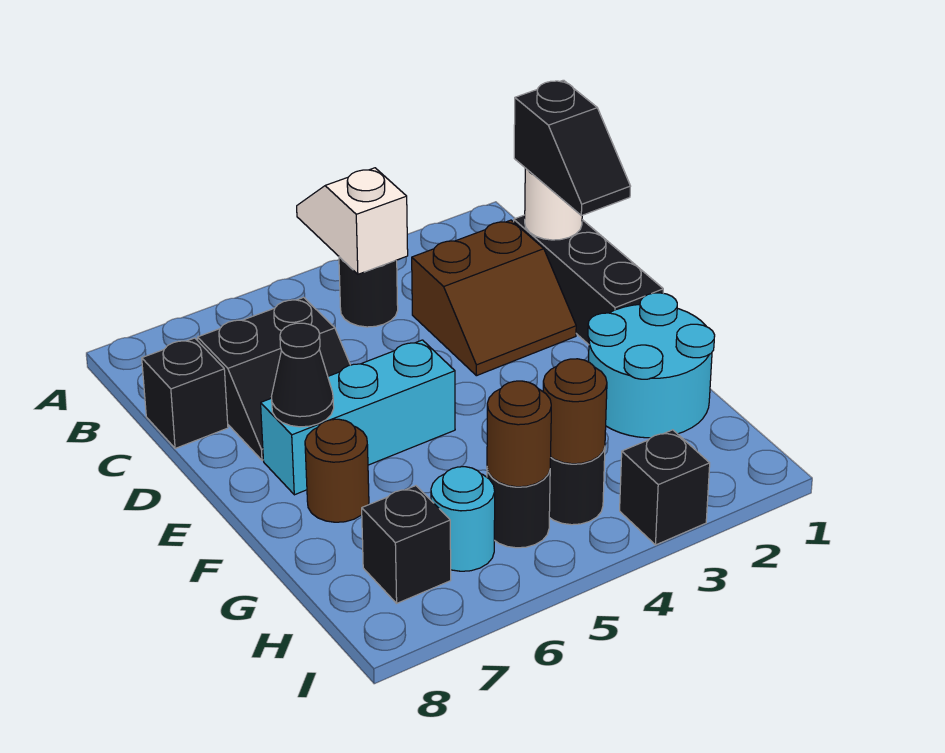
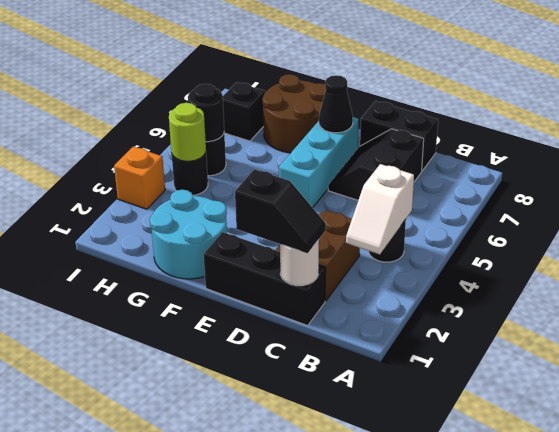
white 1x2 slope [297,168,408,274] -> white 1x2 slope turned to [346,164,414,254]
black 1x2 slope [514,80,631,216] -> black 1x2 slope turned to [235,169,326,253]
black 1x1 brick [142,338,228,448] -> black 1x2 brick [360,101,438,171]
brown 1x1 round brick [305,419,369,522] -> brown 2x2 round brick [262,74,326,153]
brown 1x1 round brick [543,359,607,464] -> lime 1x1 round brick [169,103,206,161]
brown 1x1 round brick [487,381,551,487] -> black 1x1 round brick [188,84,224,142]
cyan 1x1 round brick [431,467,495,571] -> none
black 1x1 brick [620,430,710,545] -> orange 1x1 brick [114,147,165,209]

